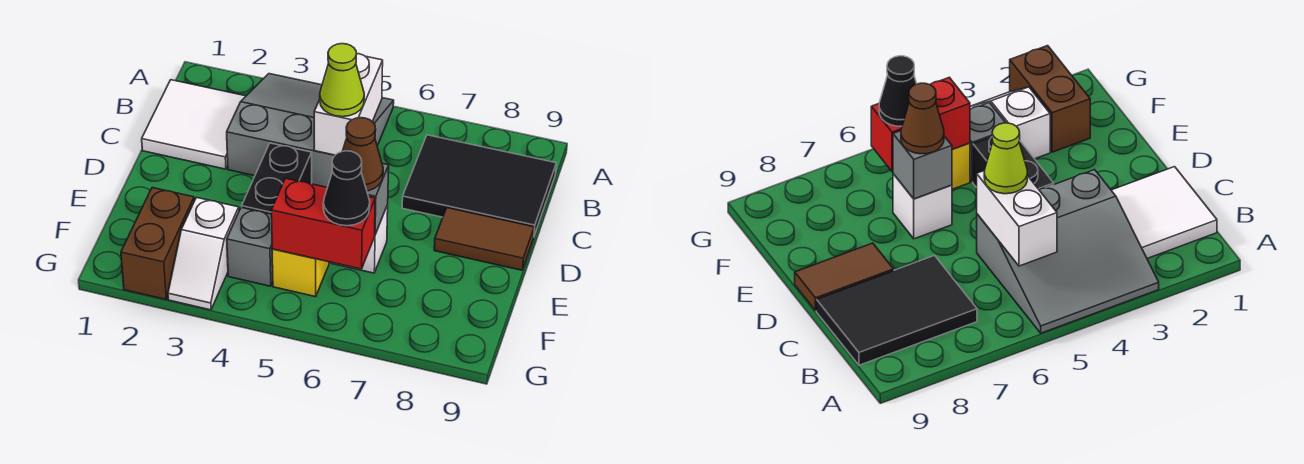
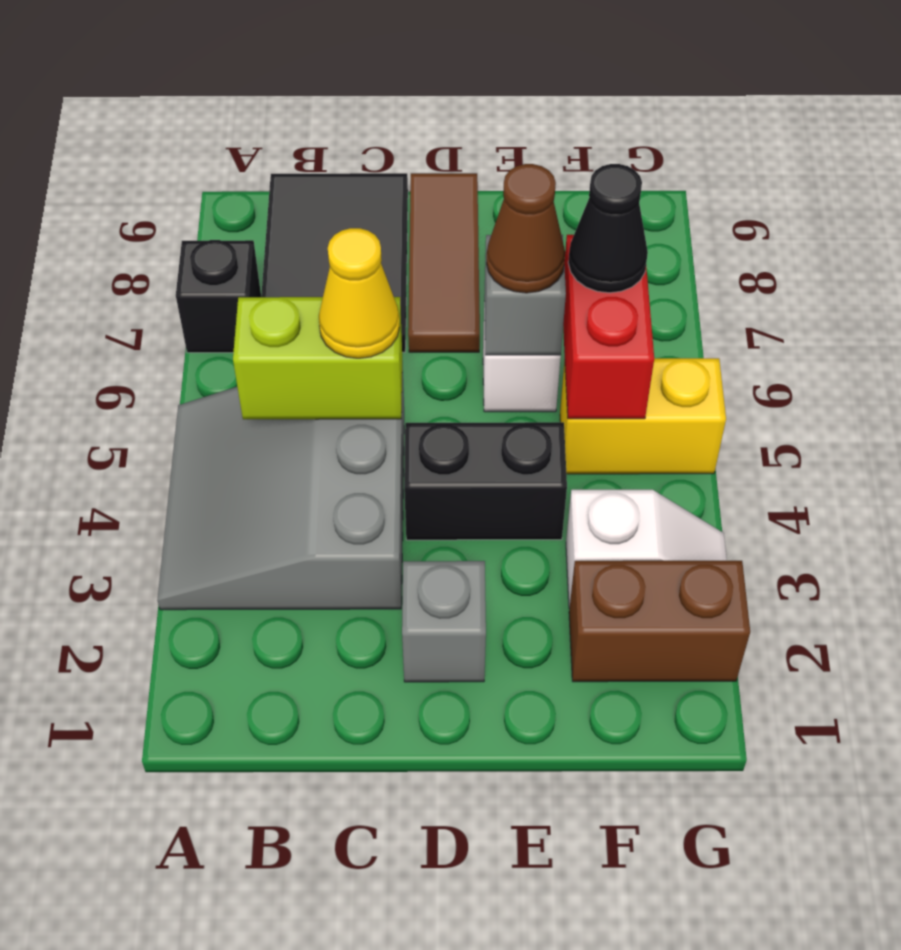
none -> black 1x1 brick [176,240,261,353]
white 2x2 tile [142,80,246,169] -> none
white 1x2 brick [314,54,383,155] -> lime 1x2 brick [233,297,402,419]
lime 1x1 cone [320,44,364,117] -> yellow 1x1 cone [319,228,400,358]
brown 1x2 tile [434,208,534,270] -> brown 1x3 tile [408,173,480,352]
grey 1x1 brick [227,207,273,286] -> grey 1x1 brick moved to [402,561,486,682]
yellow 1x1 brick [272,249,329,297] -> yellow 1x2 brick [560,358,726,474]

